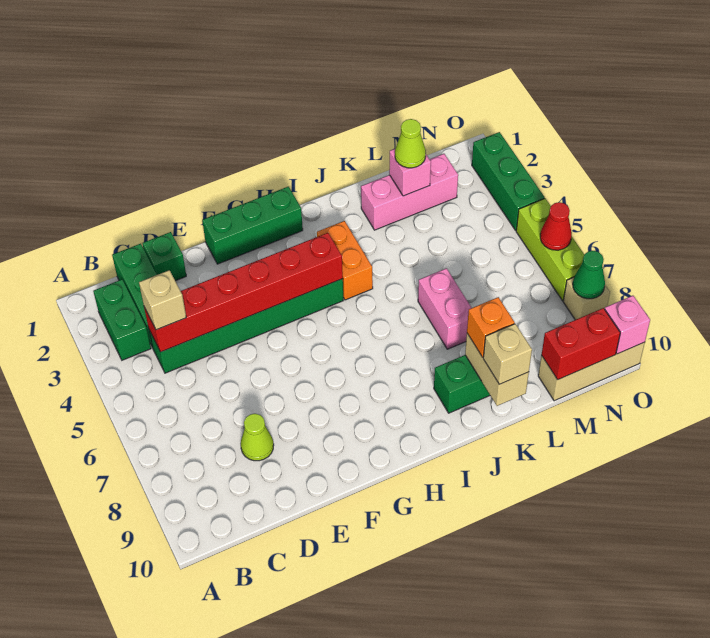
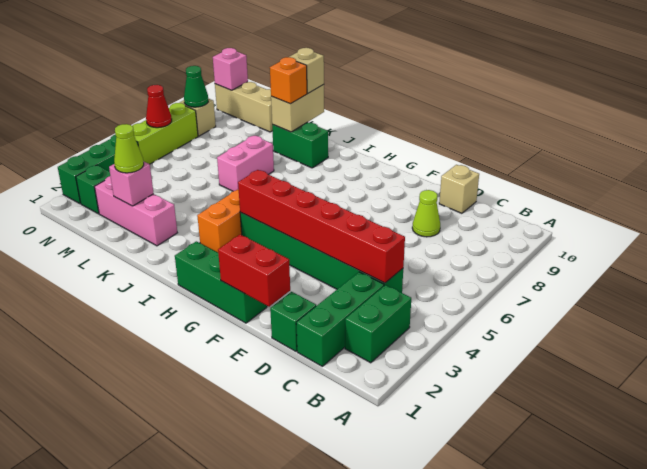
tan 1x1 brick [139,270,186,330] -> tan 1x1 brick moved to [439,165,479,213]
red 1x2 brick [542,308,620,380] -> red 1x2 brick moved to [218,235,290,307]
none -> green 1x1 brick [76,165,110,214]

